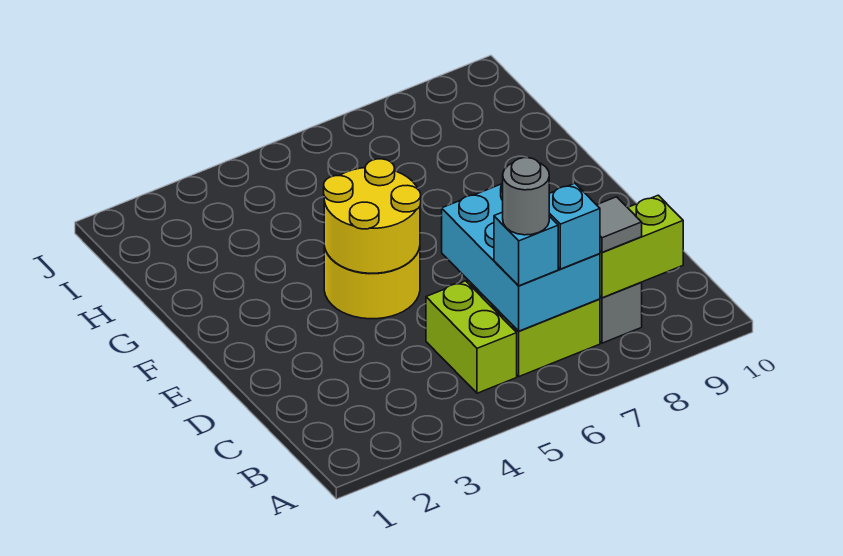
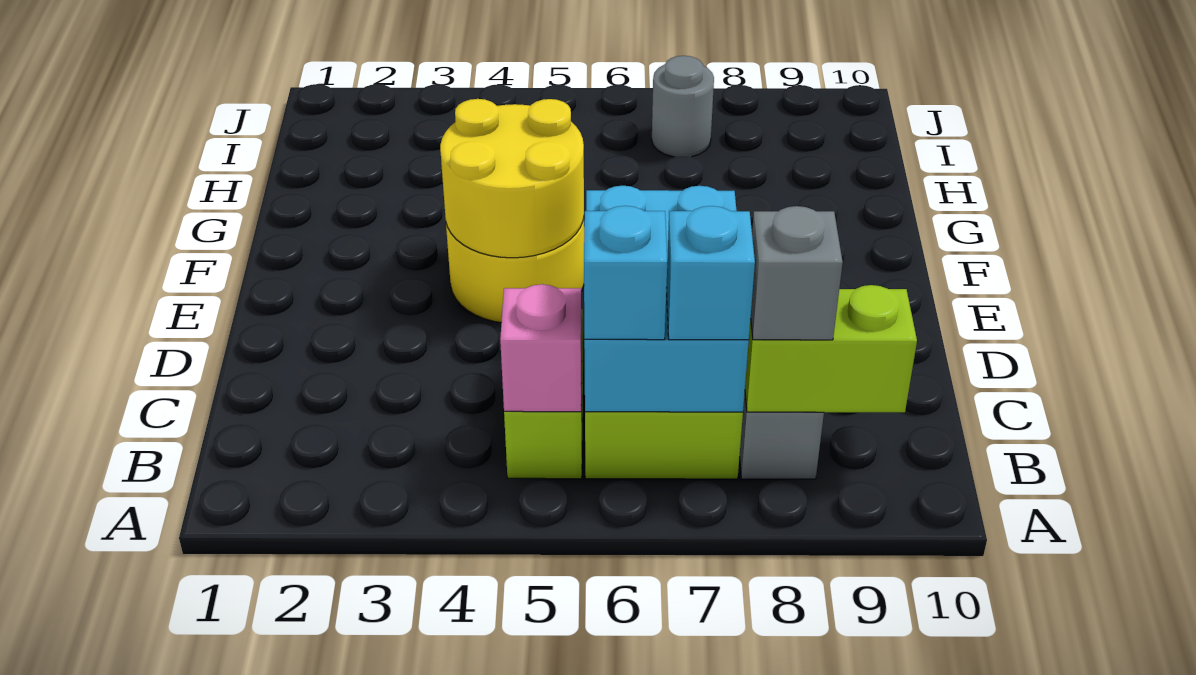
none -> pink 1x1 brick [500,284,582,412]
grey 1x1 round brick [503,158,549,235] -> grey 1x1 round brick moved to [652,56,714,157]
grey 1x1 tile [597,197,642,253] -> grey 1x1 brick [751,206,843,340]

